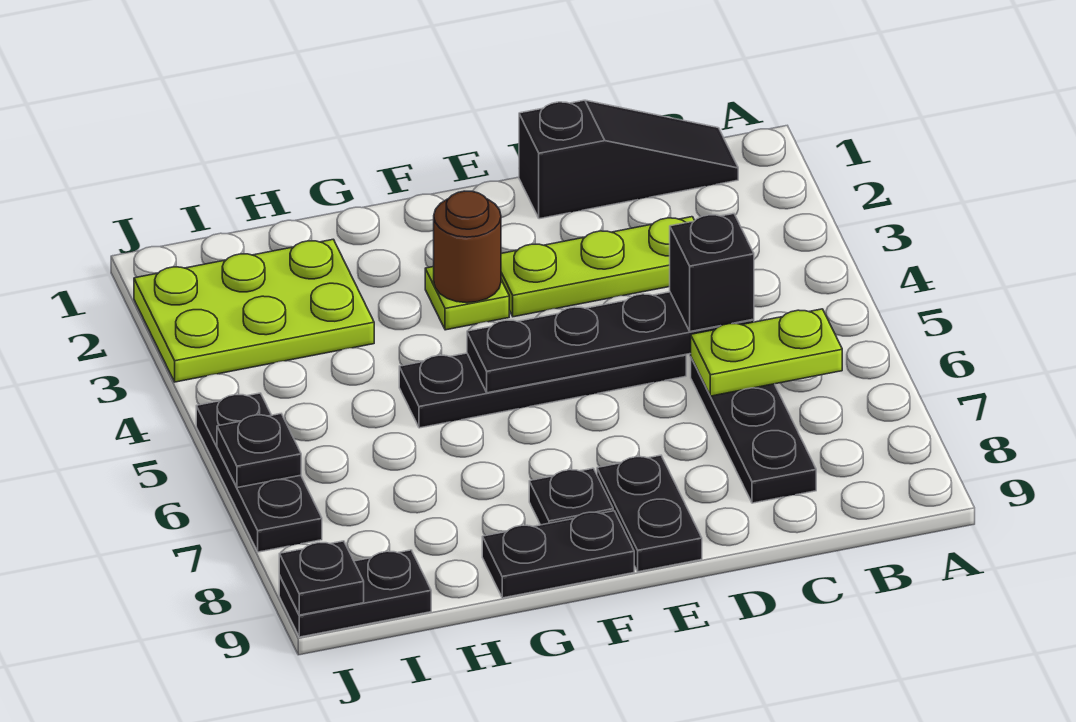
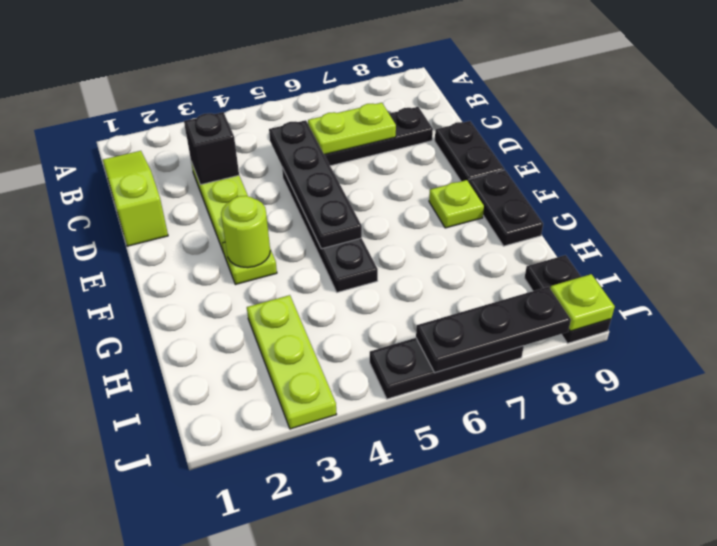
black 1x3 slope [519,100,738,219] -> lime 1x3 slope [103,151,168,246]
lime 1x2 plate [691,309,842,396] -> lime 1x2 plate turned to [308,103,396,155]
black 1x1 brick [670,214,754,332] -> black 1x1 brick moved to [184,112,239,185]
black 1x2 plate [597,455,702,572] -> black 1x2 plate turned to [435,121,504,182]
brown 1x1 round brick [434,191,501,303] -> lime 1x1 round brick [221,196,270,268]
black 1x1 plate [529,468,613,525] -> lime 1x1 plate [429,180,484,228]
lime 2x3 plate [134,239,374,382] -> lime 1x3 plate [247,295,336,429]
black 1x1 plate [217,414,301,488] -> black 1x3 plate [416,287,571,373]
black 1x1 plate [279,541,364,615] -> lime 1x1 plate [550,274,615,331]

